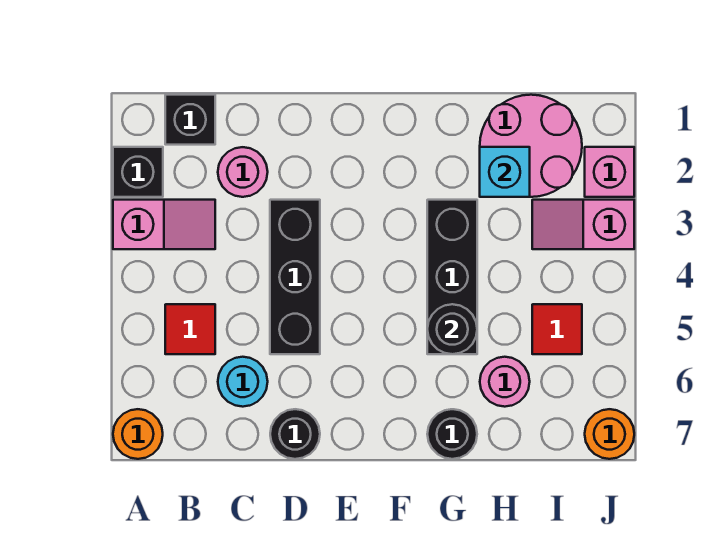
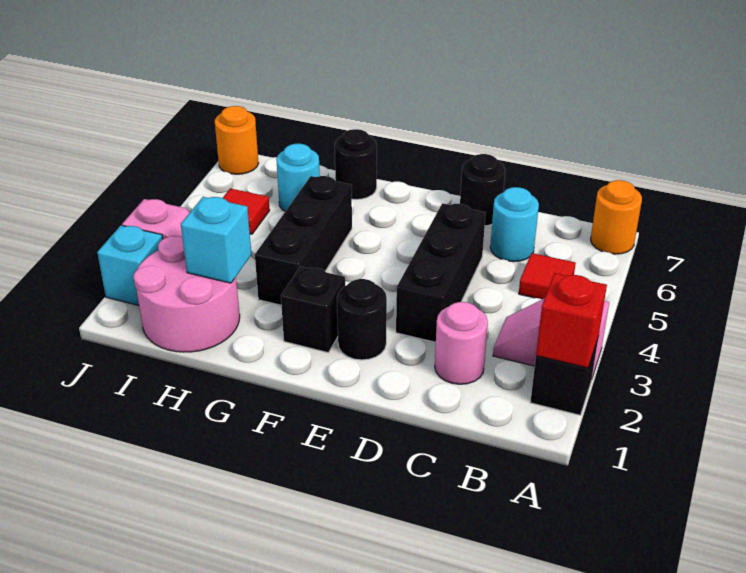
none -> red 1x1 brick [536,273,607,368]
black 1x1 brick [165,95,215,145] -> black 1x1 brick moved to [281,267,345,353]
black 1x1 round brick [427,304,477,354] -> black 1x1 round brick moved to [337,279,387,360]
pink 1x1 round brick [480,357,530,407] -> cyan 1x1 round brick [276,144,320,211]
pink 1x1 brick [585,147,634,197] -> cyan 1x1 brick [97,225,163,305]

